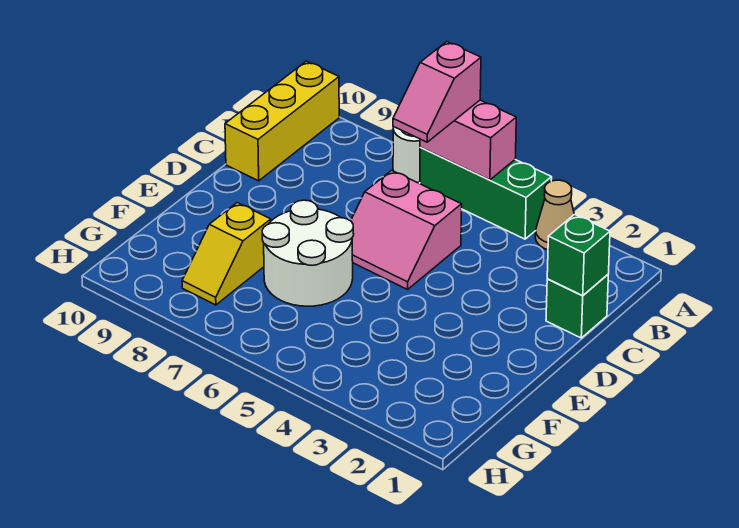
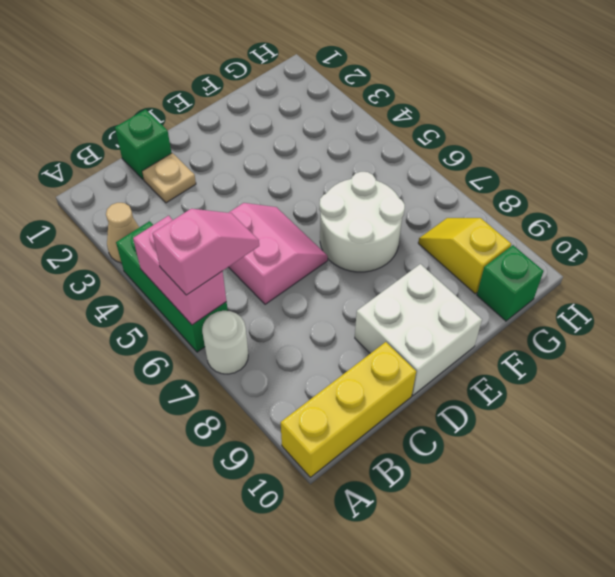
green 1x1 brick [547,214,610,295] -> green 1x1 brick moved to [477,245,544,321]
none -> tan 1x1 plate [142,153,196,203]
none -> white 2x2 brick [355,264,482,395]
yellow 1x2 slope [182,203,271,305] -> yellow 1x2 slope turned to [418,218,511,294]

